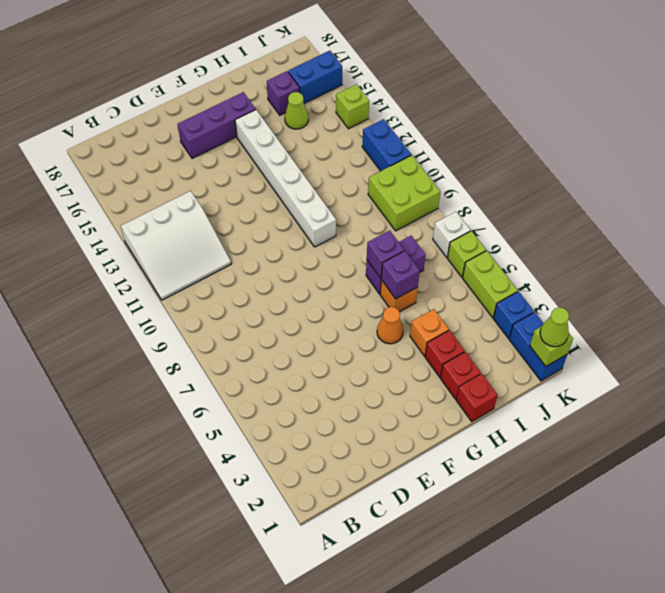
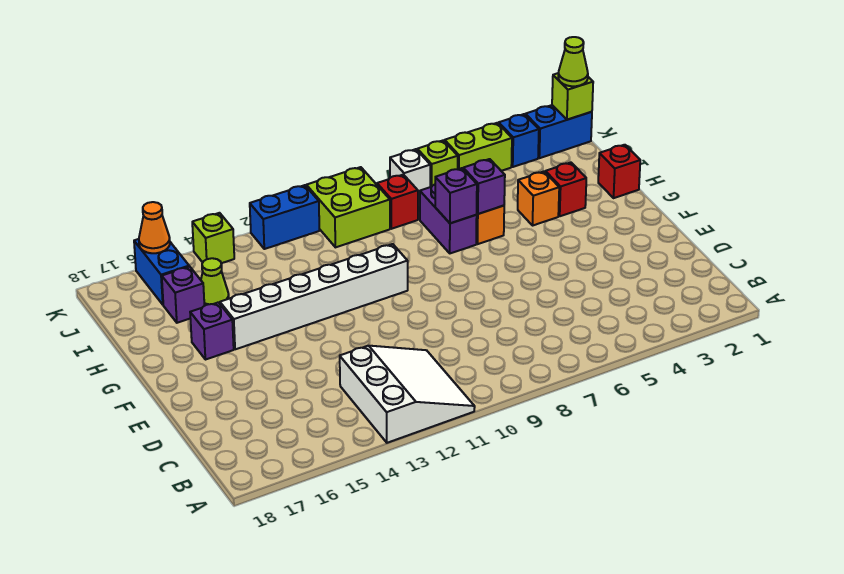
purple 1x3 brick [178,92,256,158] -> purple 1x1 brick [190,302,234,360]
orange 1x1 cone [377,307,403,344] -> orange 1x1 cone moved to [139,202,170,253]
red 1x1 brick [441,352,481,399] -> red 1x1 brick moved to [377,175,418,229]

